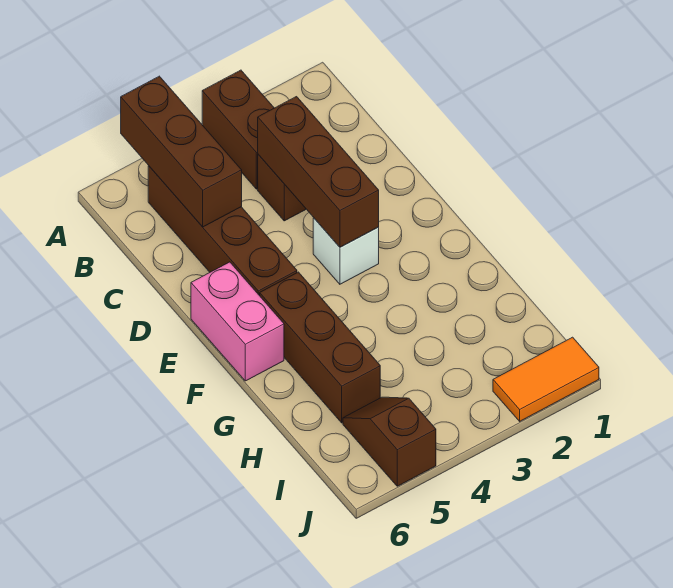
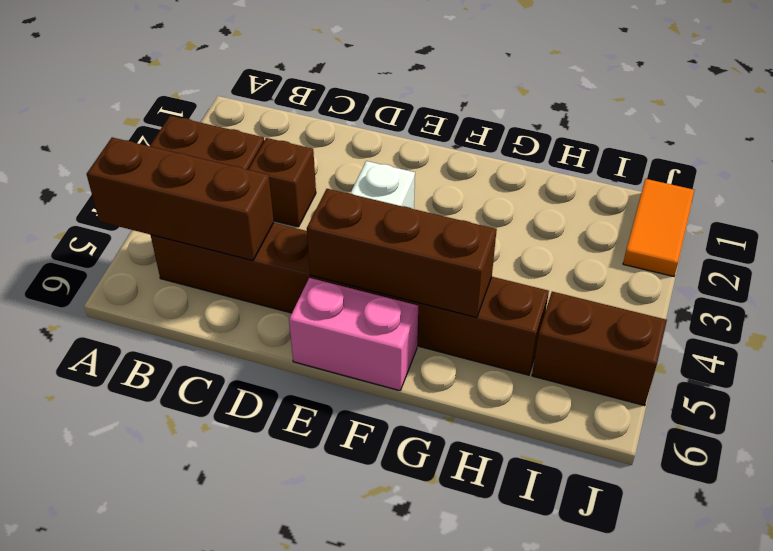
brown 1x3 brick [258,97,379,247] -> brown 1x3 brick moved to [307,189,497,318]
brown 1x2 slope [343,397,436,486] -> brown 1x2 brick [532,292,667,406]

